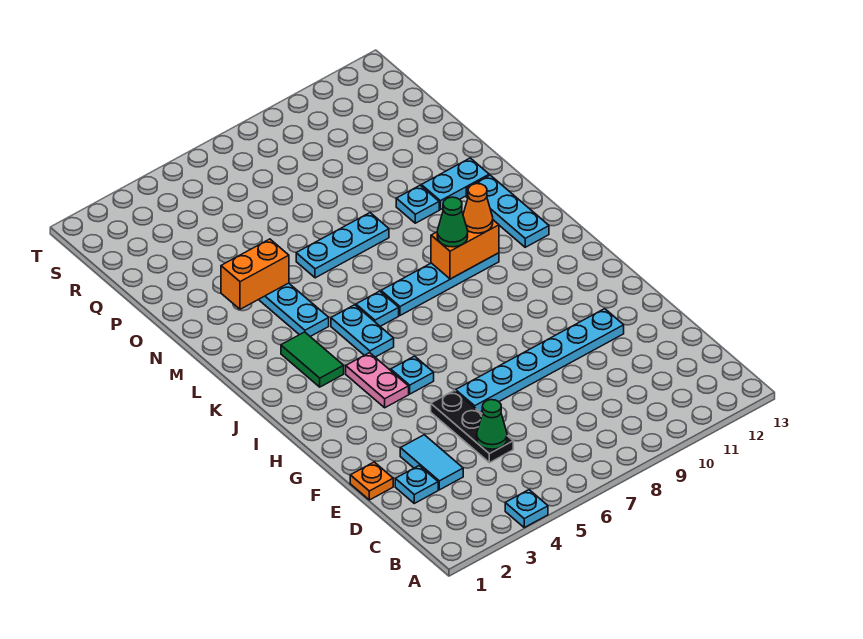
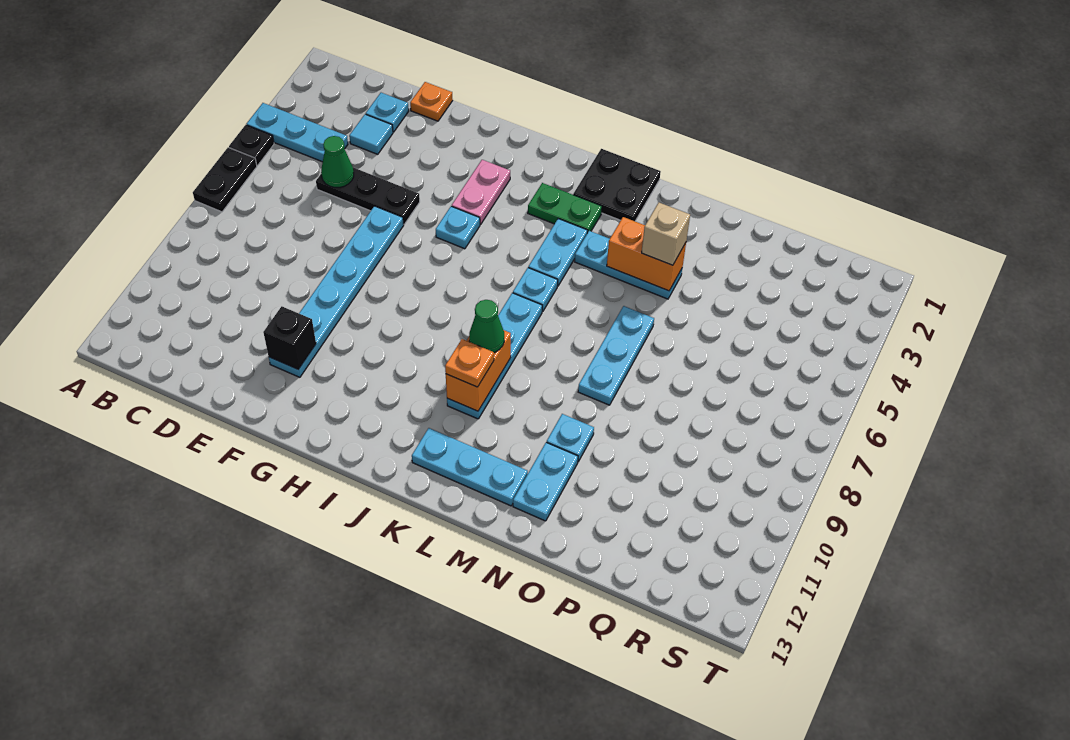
cyan 1x1 plate [505,490,548,528] -> cyan 1x3 plate [247,103,348,162]
none -> black 1x1 plate [229,125,274,165]
none -> black 1x2 plate [193,147,257,212]
cyan 1x2 tile [400,435,463,490] -> cyan 1x1 tile [349,114,393,154]
none -> black 1x1 brick [263,306,316,370]
pink 1x2 plate [346,353,409,408] -> pink 1x2 plate turned to [452,160,510,225]
green 1x2 tile [281,332,344,387] -> green 1x2 plate [528,183,602,233]
cyan 1x2 plate [331,305,394,357] -> cyan 1x2 plate turned to [528,219,588,286]
none -> black 2x2 plate [573,149,661,221]
orange 1x1 cone [463,184,493,233] -> orange 1x1 plate [445,339,494,387]
orange 1x2 brick [221,239,289,309] -> orange 1x2 brick turned to [607,217,686,291]
none -> tan 1x1 brick [642,203,690,265]

